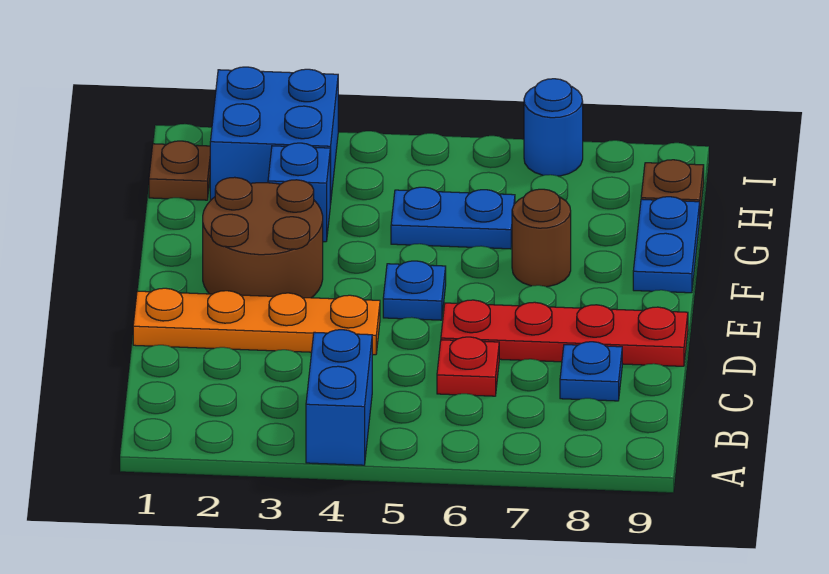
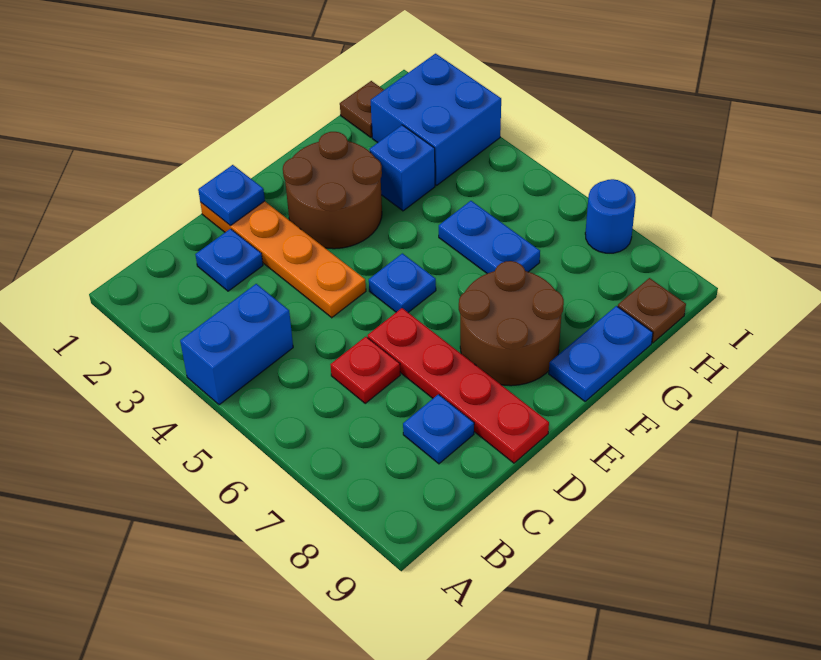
none -> blue 1x1 plate [195,229,263,291]
none -> blue 1x1 plate [198,165,265,226]
brown 1x1 round brick [512,189,571,287] -> brown 2x2 round brick [459,261,564,386]

